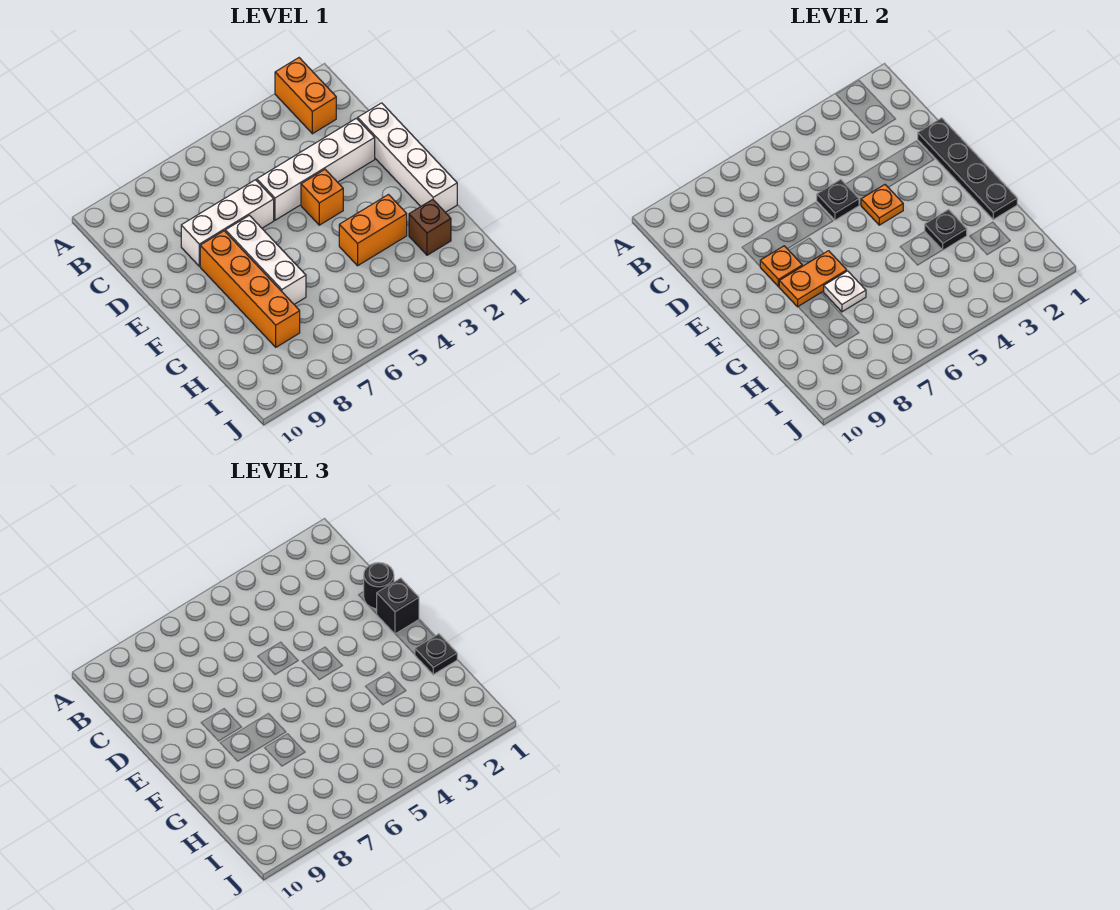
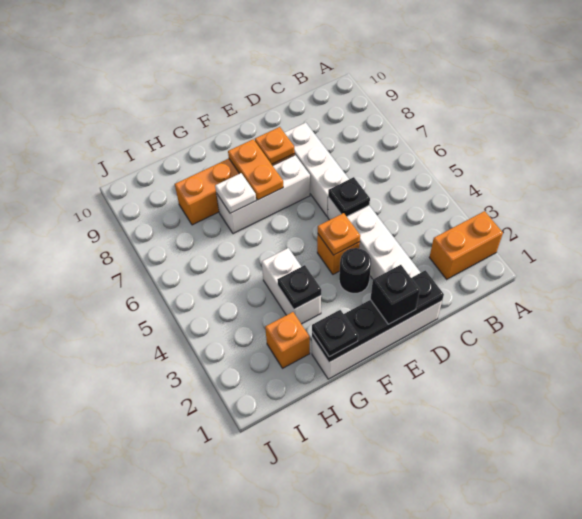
black 1x1 round brick [364,563,394,609] -> black 1x1 round brick moved to [339,248,371,293]
orange 1x2 brick [339,195,407,266] -> white 1x2 brick [262,248,321,324]
brown 1x1 brick [409,199,451,255] -> orange 1x1 brick [265,312,310,368]

